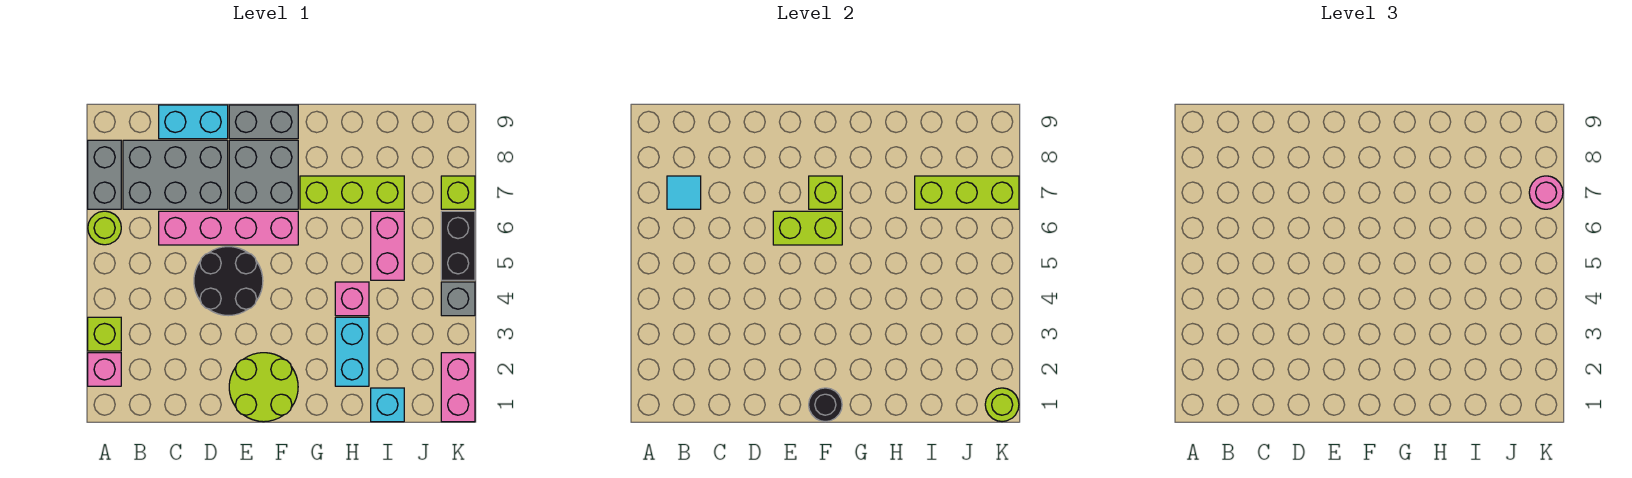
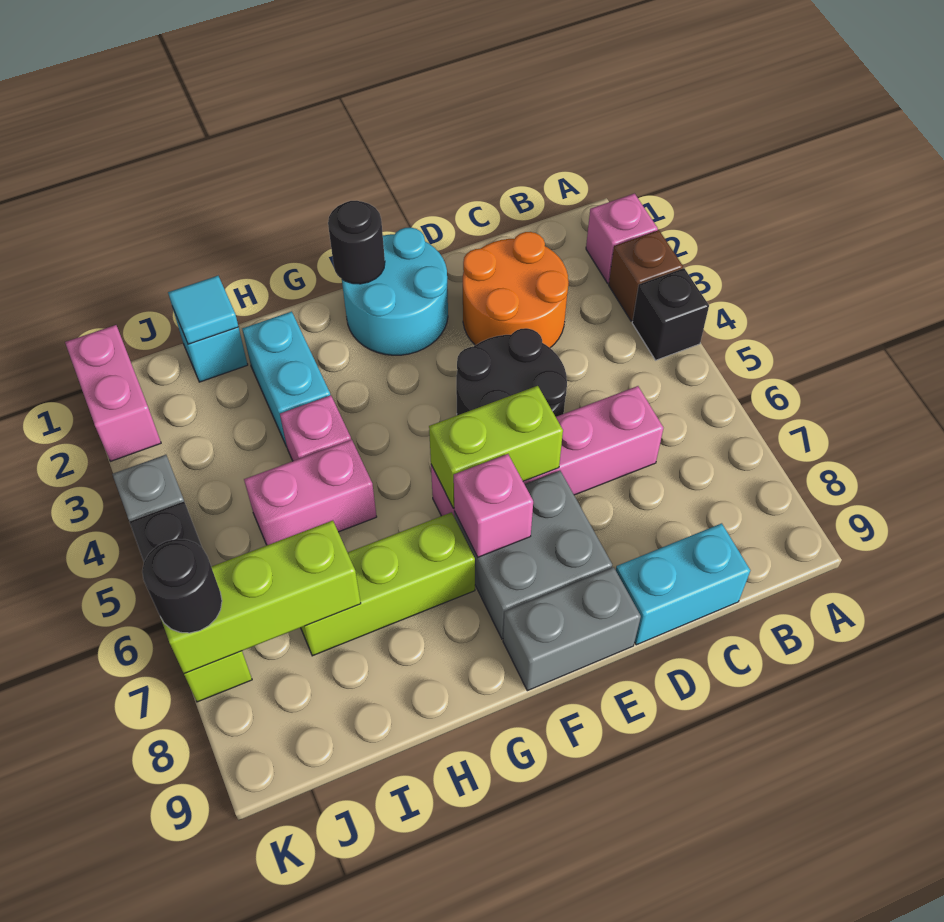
lime 1x1 brick [88,317,121,351] -> brown 1x1 brick [609,230,683,321]
none -> black 1x1 brick [632,268,709,360]
lime 1x1 round brick [88,211,121,245] -> none
grey 1x2 brick [88,140,121,209] -> none
grey 2x3 brick [123,140,228,209] -> none
cyan 1x1 tile [667,176,701,209] -> cyan 1x1 tile moved to [168,276,238,344]
none -> orange 2x2 round brick [463,232,569,348]
lime 2x2 round brick [229,353,298,422] -> cyan 2x2 round brick [342,228,448,355]
lime 1x1 brick [809,176,842,209] -> pink 1x1 brick [454,454,533,557]
pink 1x2 brick [371,211,404,280] -> pink 1x2 brick turned to [244,440,377,545]
lime 1x1 round brick [985,388,1019,422] -> none
pink 1x1 round brick [1529,176,1563,209] -> black 1x1 round brick [142,539,222,633]

